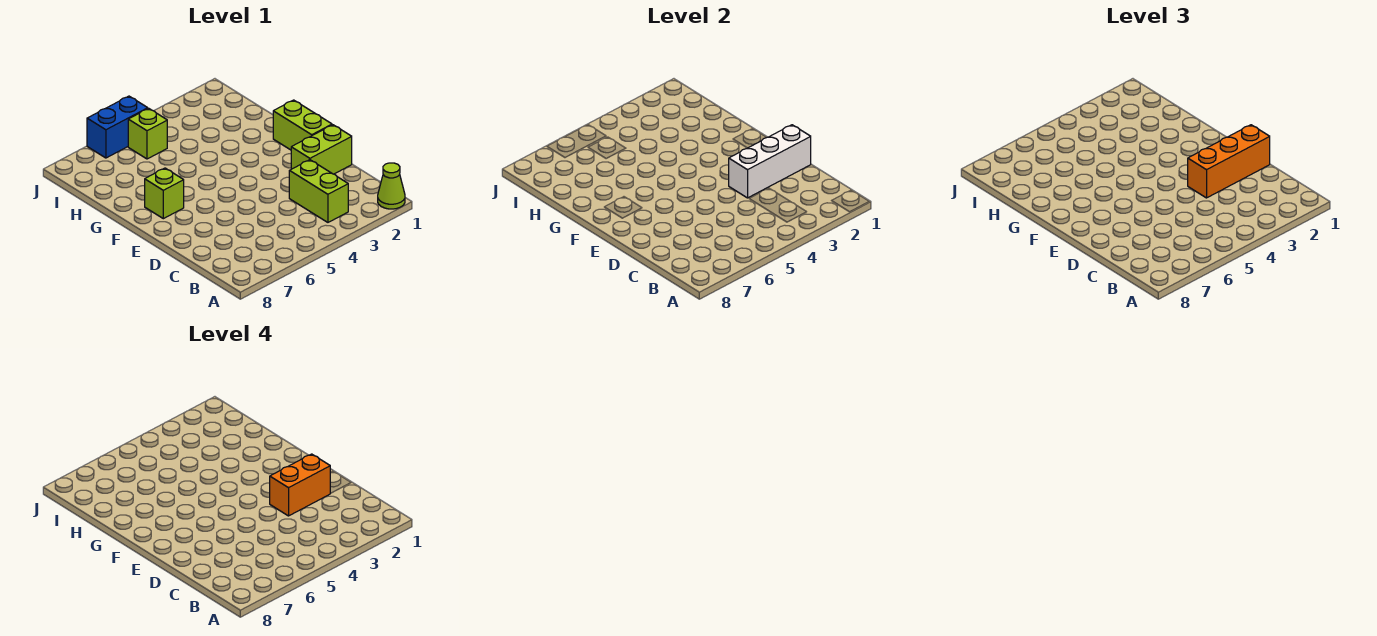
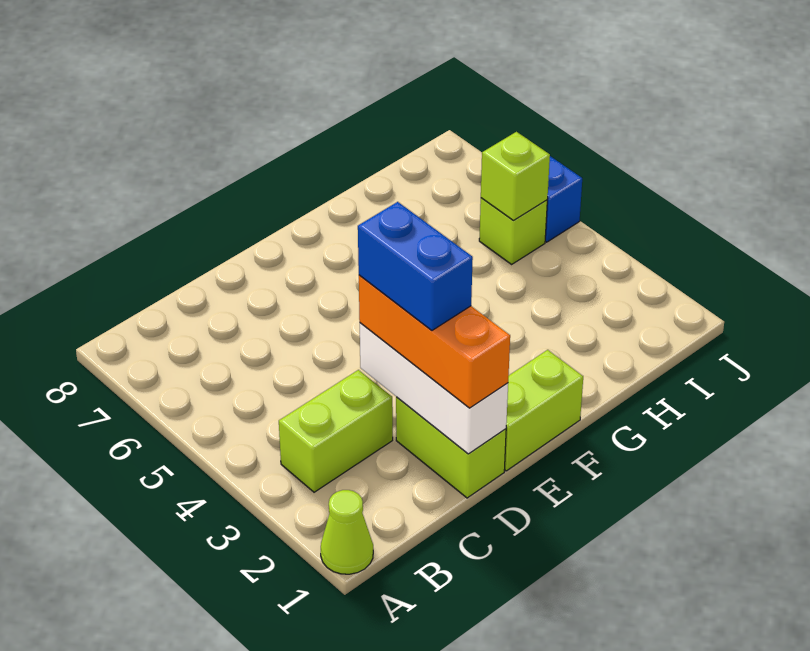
orange 1x2 brick [270,454,331,516] -> blue 1x2 brick [358,202,473,330]
lime 1x1 brick [145,168,184,219] -> lime 1x1 brick moved to [481,132,550,220]

